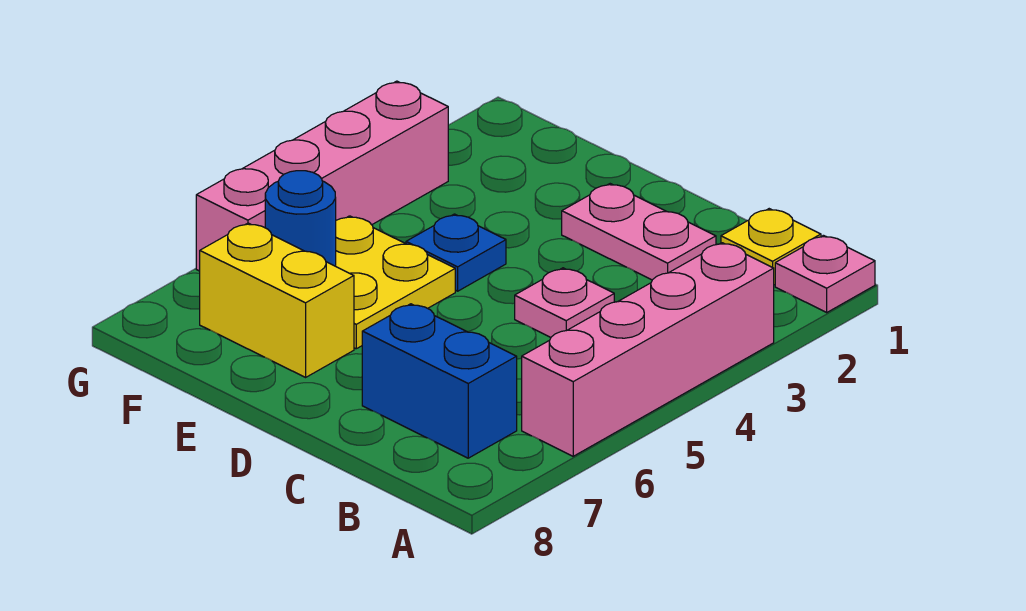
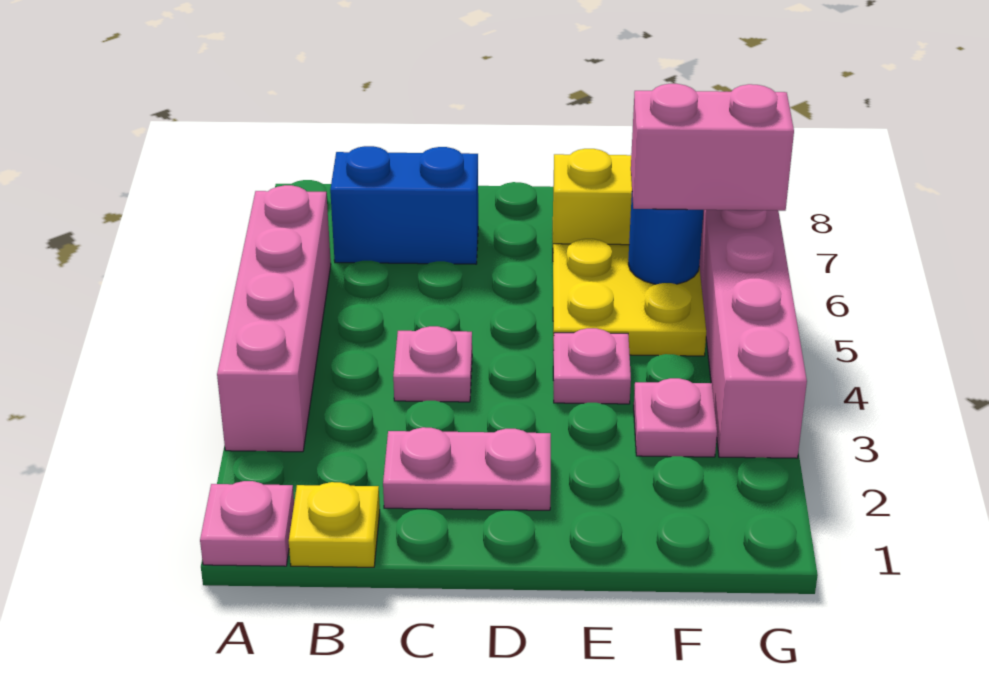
blue 1x1 plate [406,214,506,291] -> pink 1x1 plate [553,328,631,404]
none -> pink 1x1 plate [634,378,717,457]
none -> pink 1x2 brick [631,84,794,211]

